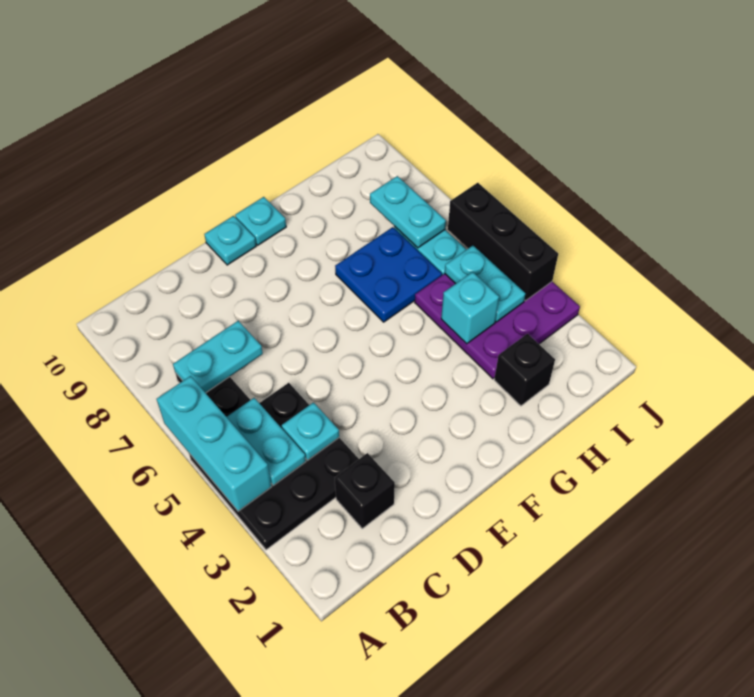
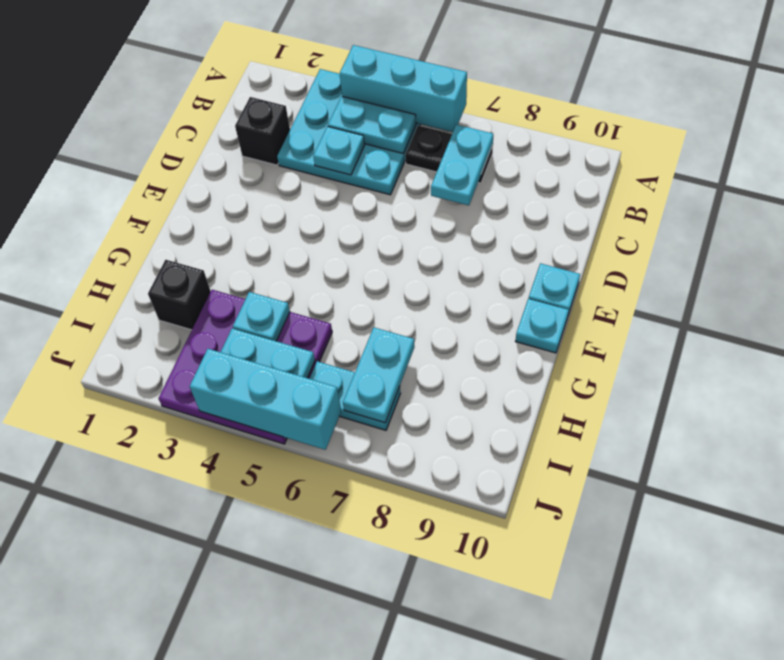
black 3x3 plate [189,383,359,550] -> cyan 3x3 plate [277,69,421,195]
blue 2x2 plate [335,227,442,322] -> none
cyan 1x1 brick [441,272,499,344] -> cyan 1x1 plate [233,292,290,341]
cyan 1x2 plate [370,176,446,248] -> cyan 1x2 plate turned to [343,328,415,423]
black 1x3 brick [448,183,558,301] -> cyan 1x3 brick [190,349,341,450]

